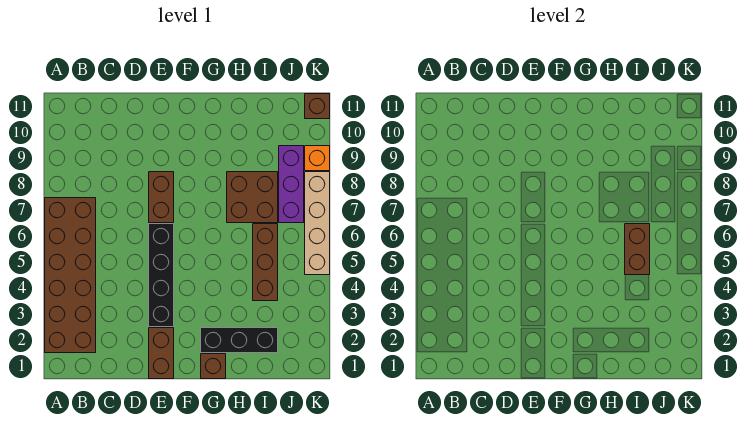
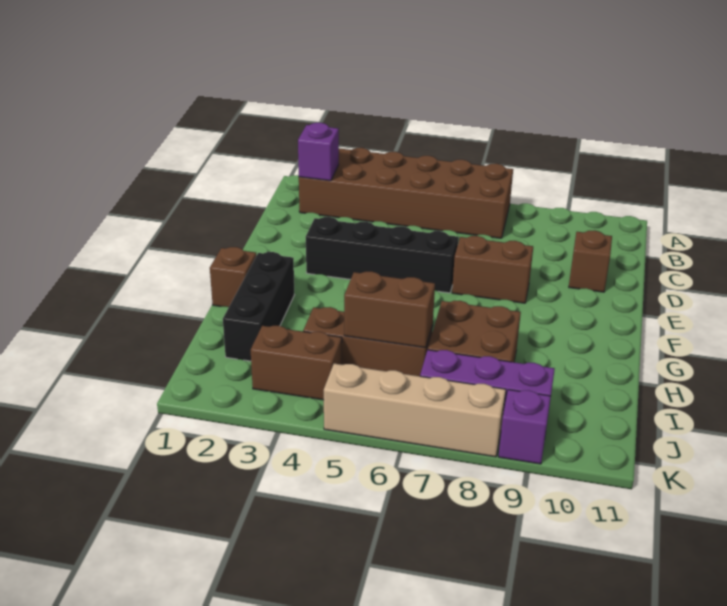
none -> purple 1x1 brick [298,123,339,181]
brown 1x2 brick [149,328,174,379] -> brown 1x2 brick moved to [251,326,342,400]
orange 1x1 brick [305,146,330,171] -> purple 1x1 brick [498,390,551,464]
brown 1x1 brick [305,94,330,119] -> brown 1x1 brick moved to [569,231,612,292]

